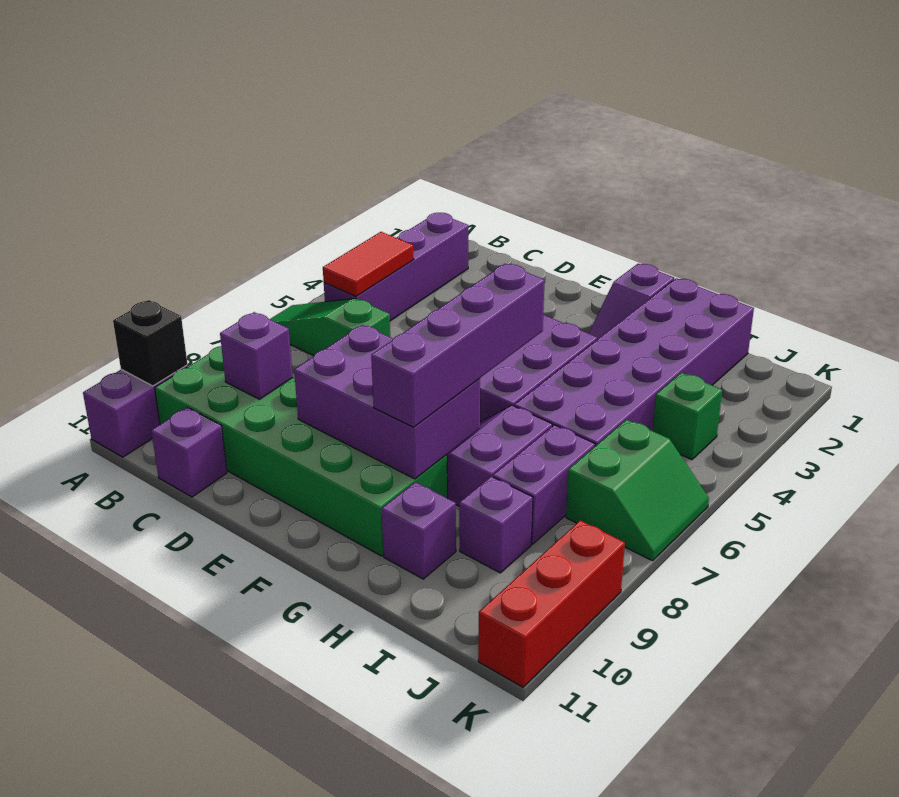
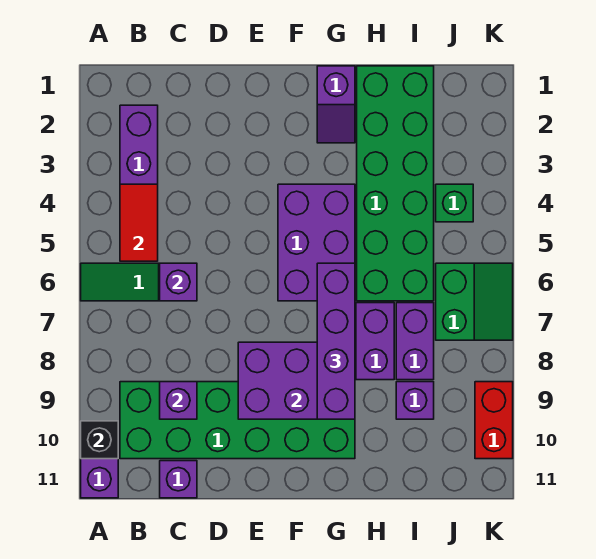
purple 2x6 brick [514,278,754,446] -> green 2x6 brick [357,66,434,301]
purple 1x1 brick [382,482,456,579] -> purple 1x1 brick moved to [160,263,197,301]
red 1x3 brick [478,520,625,687] -> red 1x2 brick [475,382,513,459]

